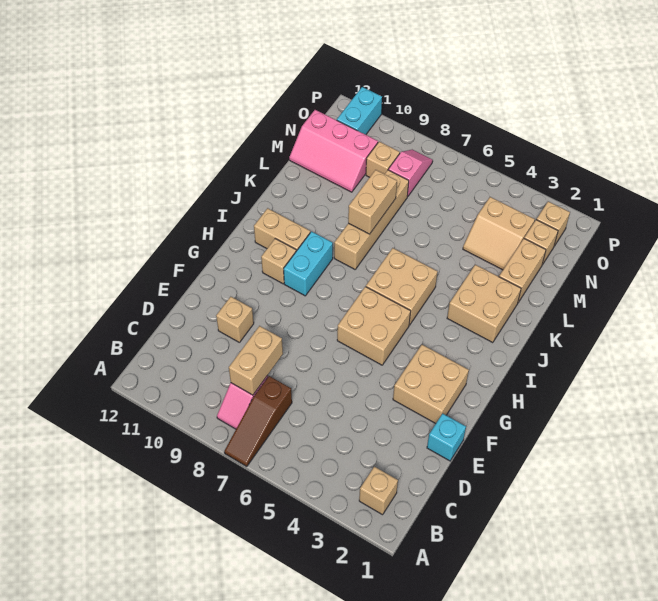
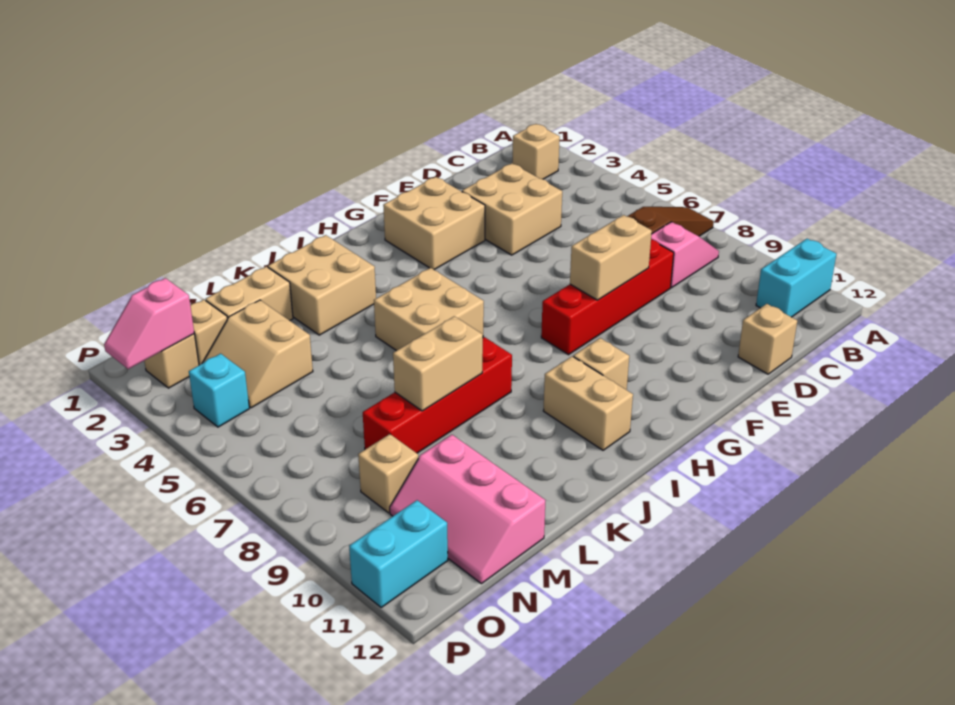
tan 1x2 brick [229,326,283,395] -> tan 1x2 brick moved to [570,215,652,300]
none -> red 1x4 brick [541,239,674,355]
cyan 1x1 brick [427,414,466,461] -> cyan 1x1 brick moved to [189,354,249,427]
tan 1x1 brick [216,297,254,342] -> tan 1x1 brick moved to [738,304,797,374]
tan 2x2 brick [337,287,411,365] -> tan 2x2 brick moved to [462,164,562,255]
cyan 1x2 brick [284,231,333,296] -> cyan 1x2 brick moved to [756,239,836,317]
tan 1x4 brick [334,170,409,269] -> red 1x4 brick [363,337,512,453]
tan 2x2 slope [463,197,535,270] -> tan 2x2 slope turned to [202,300,313,408]
pink 2x3 slope [289,110,378,192] -> pink 2x3 slope turned to [390,435,546,584]
pink 1x2 slope [388,150,433,197] -> pink 1x2 slope moved to [104,278,194,369]

